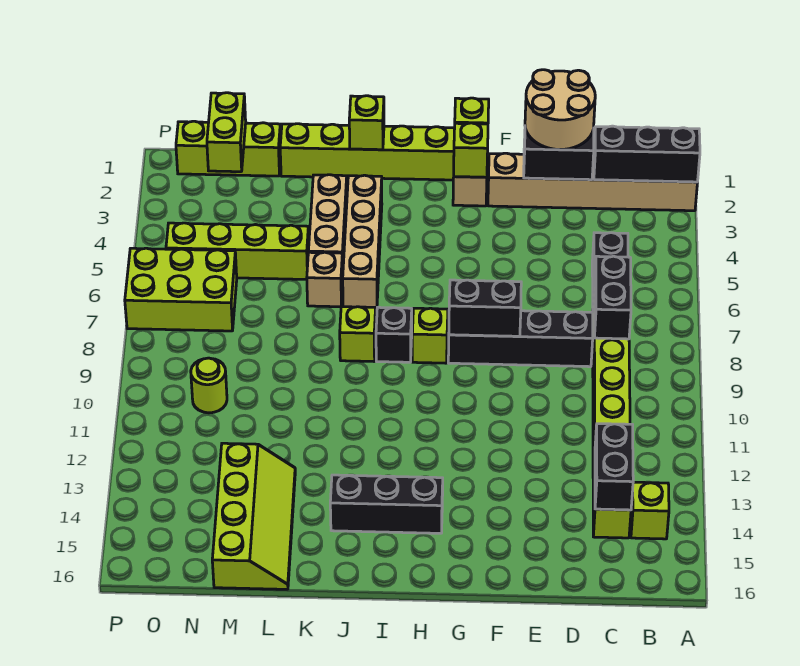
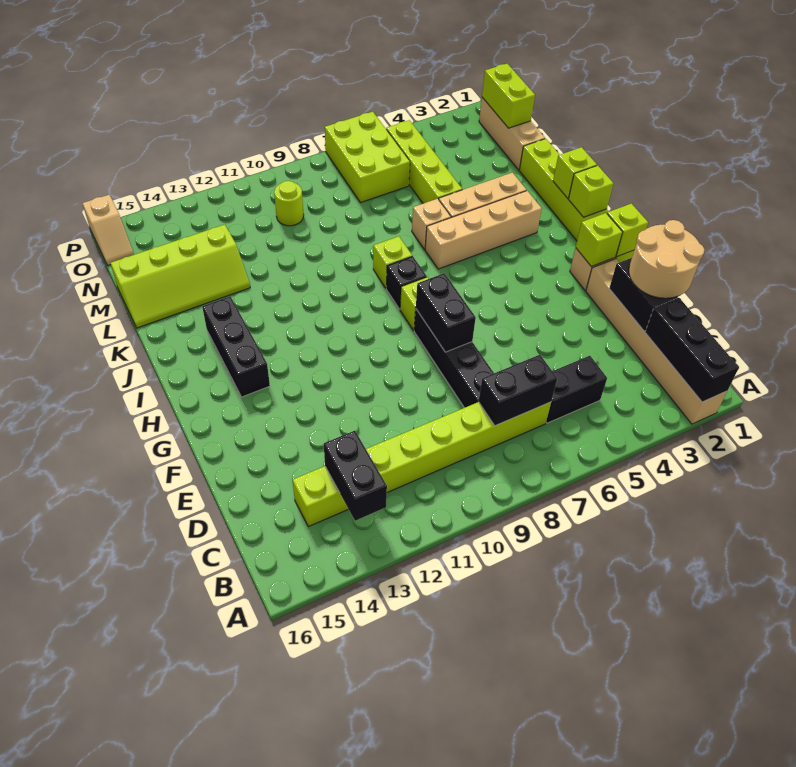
lime 1x1 brick [631,482,669,539] -> lime 1x1 brick moved to [568,165,613,217]
black 1x2 brick [595,424,633,510] -> black 1x2 brick turned to [324,431,387,521]
lime 1x3 brick [176,121,281,176] -> tan 1x3 brick [479,97,545,170]
lime 1x2 brick [207,93,246,172] -> lime 1x2 brick turned to [482,64,535,128]
none -> tan 1x2 slope [82,195,134,265]

